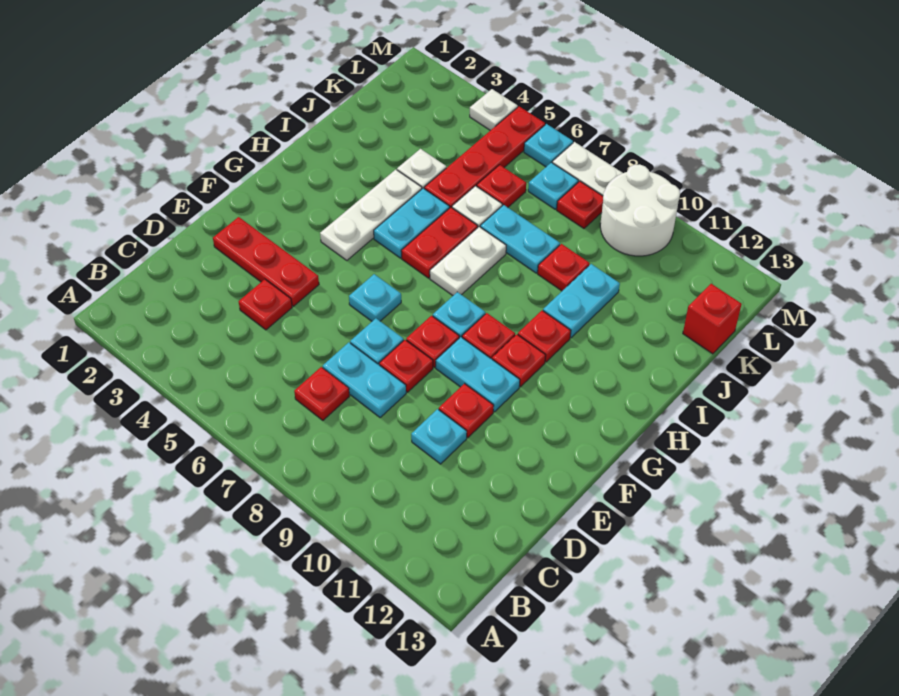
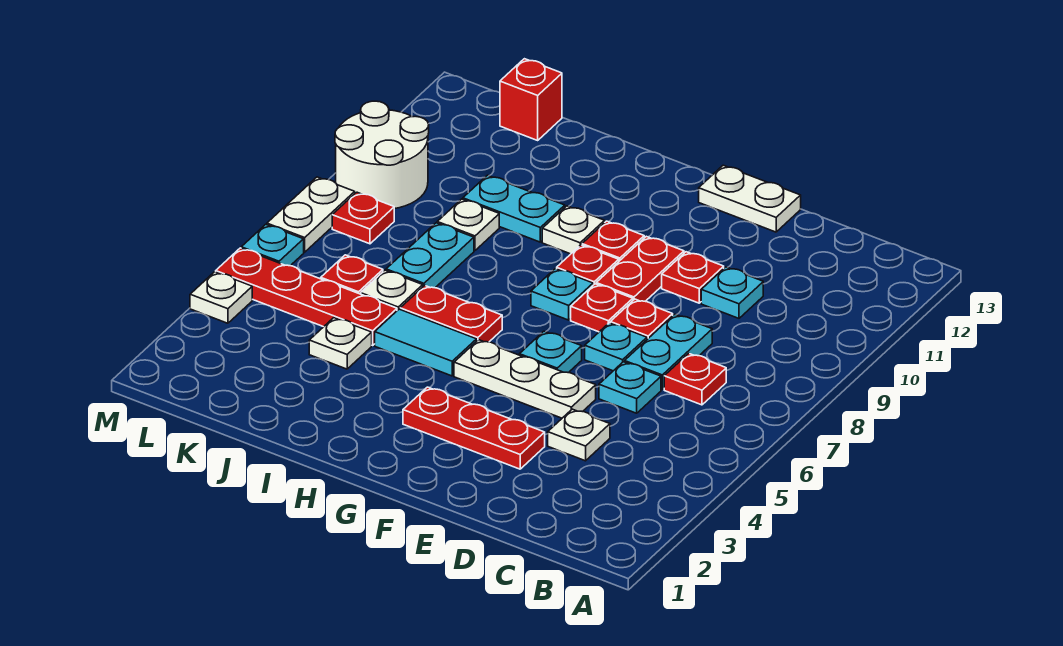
red 1x1 plate [239,279,292,330] -> white 1x1 plate [548,409,610,461]
red 1x3 plate [213,217,319,306] -> red 1x3 plate turned to [403,387,545,469]
cyan 1x2 plate [436,337,520,412] -> red 1x2 plate [596,236,684,301]
white 1x3 plate [320,170,422,260] -> white 1x3 plate moved to [454,340,596,418]
cyan 1x2 plate [374,188,450,258] -> cyan 1x2 tile [375,309,477,376]
white 1x2 plate [430,227,506,295] -> white 1x2 plate moved to [699,165,801,232]
red 1x1 plate [518,311,571,362] -> white 1x1 plate [542,206,605,254]
red 1x1 plate [538,244,590,291] -> white 1x1 plate [437,199,499,251]
cyan 1x1 plate [528,162,578,209] -> cyan 1x1 plate moved to [599,362,661,413]

